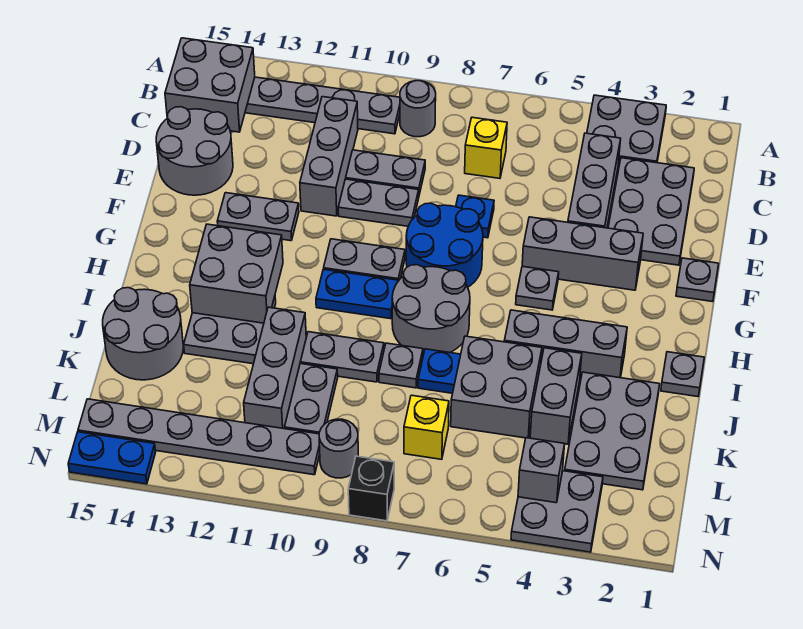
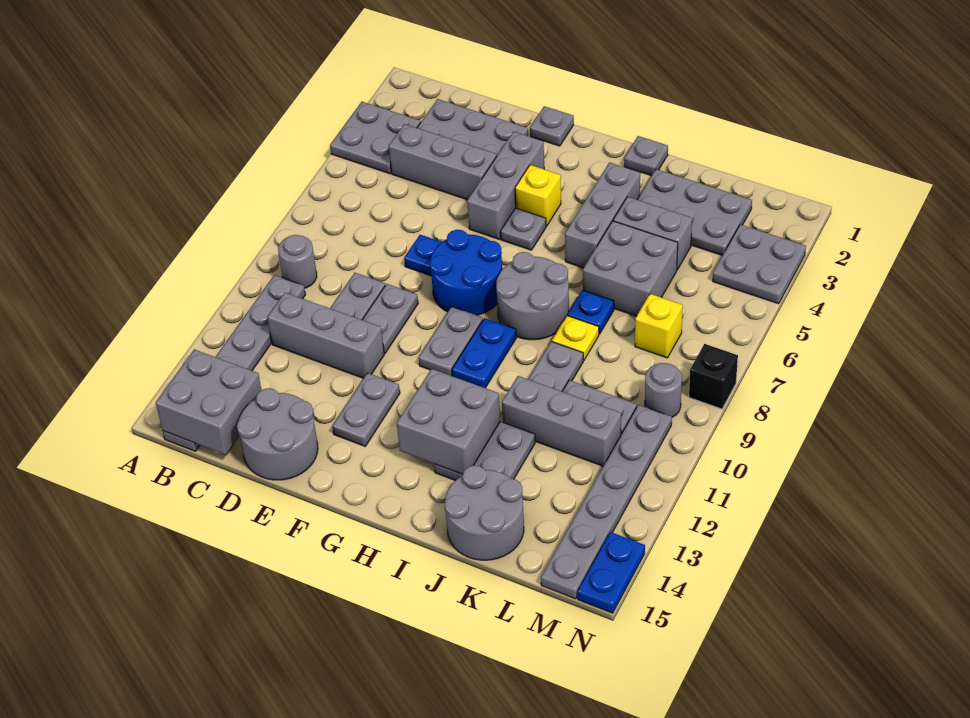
yellow 1x1 brick [465,117,507,178] -> yellow 1x1 brick moved to [515,165,561,226]
grey 1x1 plate [379,343,423,388] -> yellow 1x1 plate [552,316,599,360]
grey 1x1 brick [518,438,565,503] -> none

